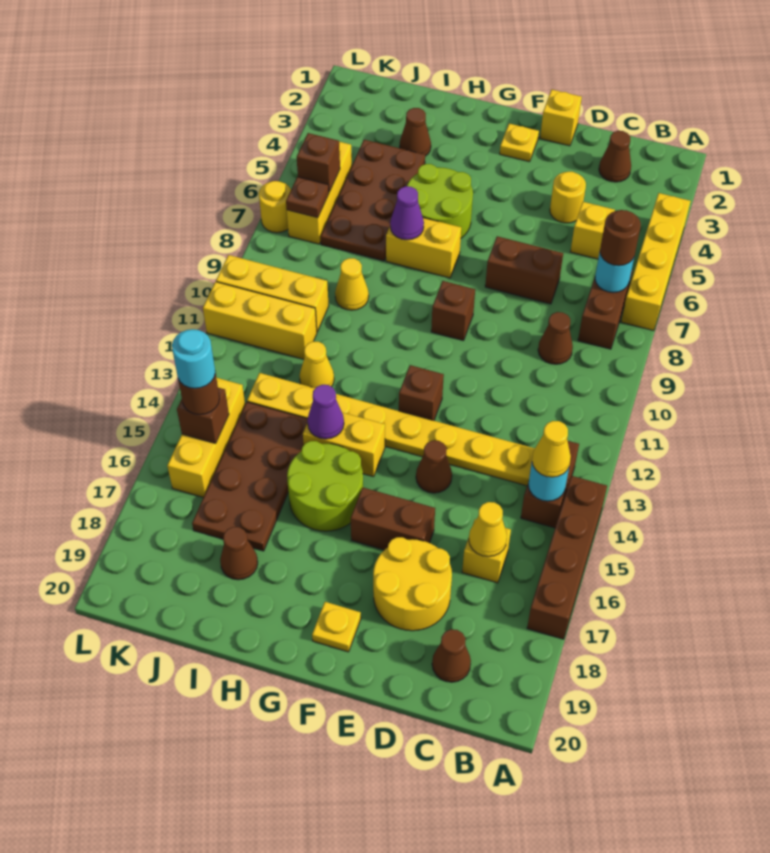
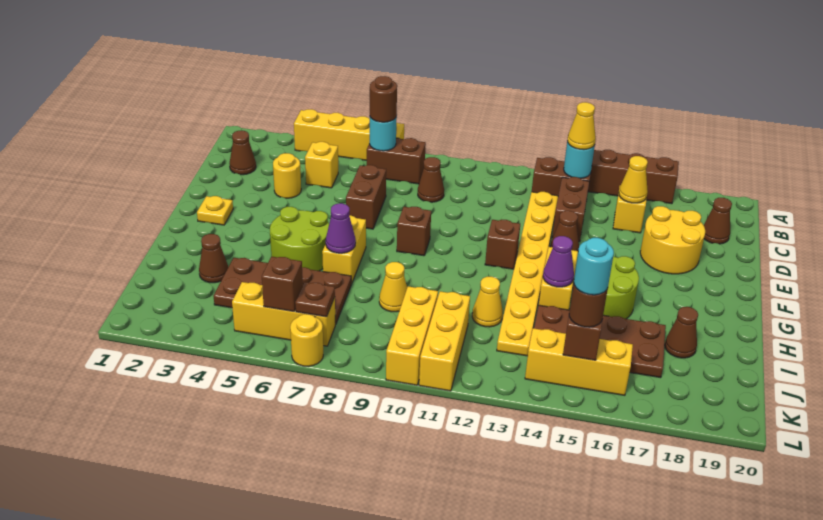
yellow 1x1 brick [540,90,582,146] -> none
brown 1x2 brick [350,488,435,550] -> brown 1x2 brick moved to [552,177,589,242]
yellow 1x1 plate [312,602,361,652] -> none

